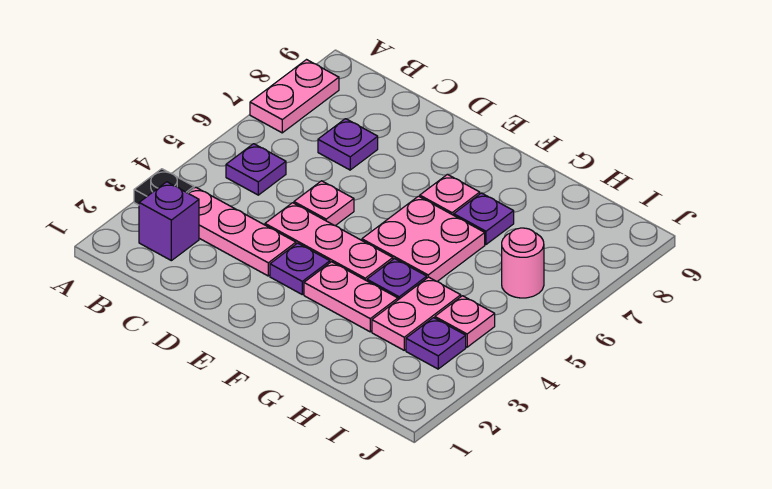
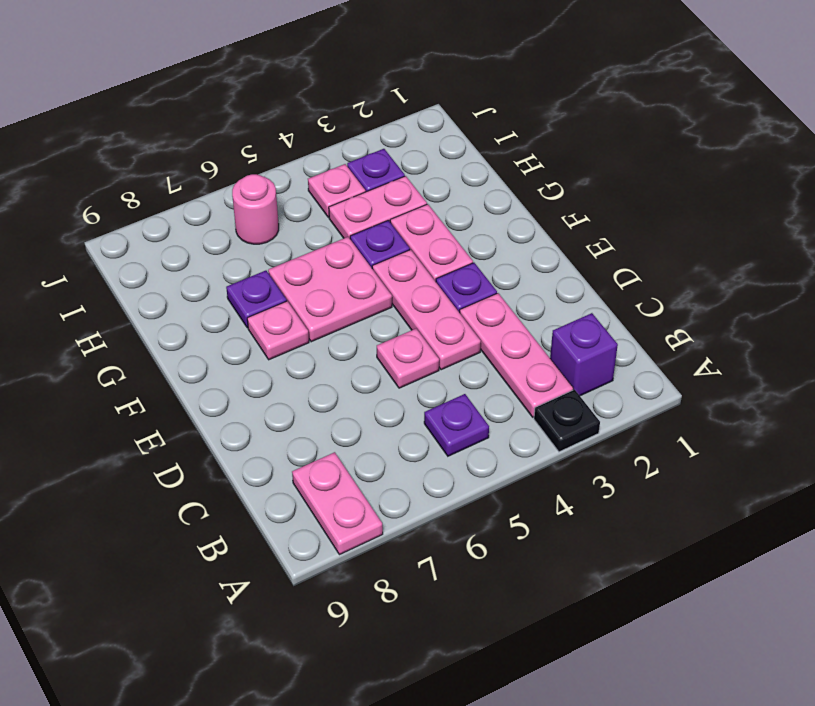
pink 1x2 plate [250,60,339,133] -> pink 1x2 plate turned to [292,452,383,555]
purple 1x1 plate [318,119,378,170] -> none

